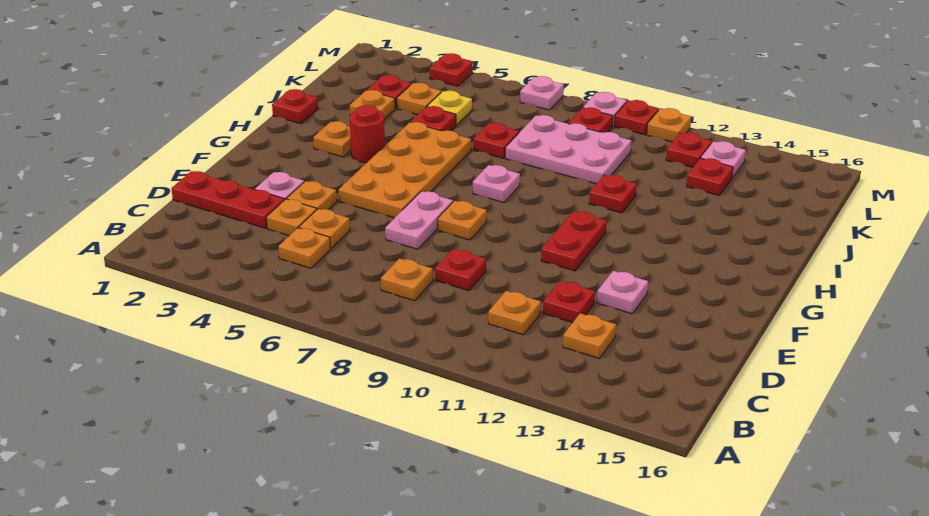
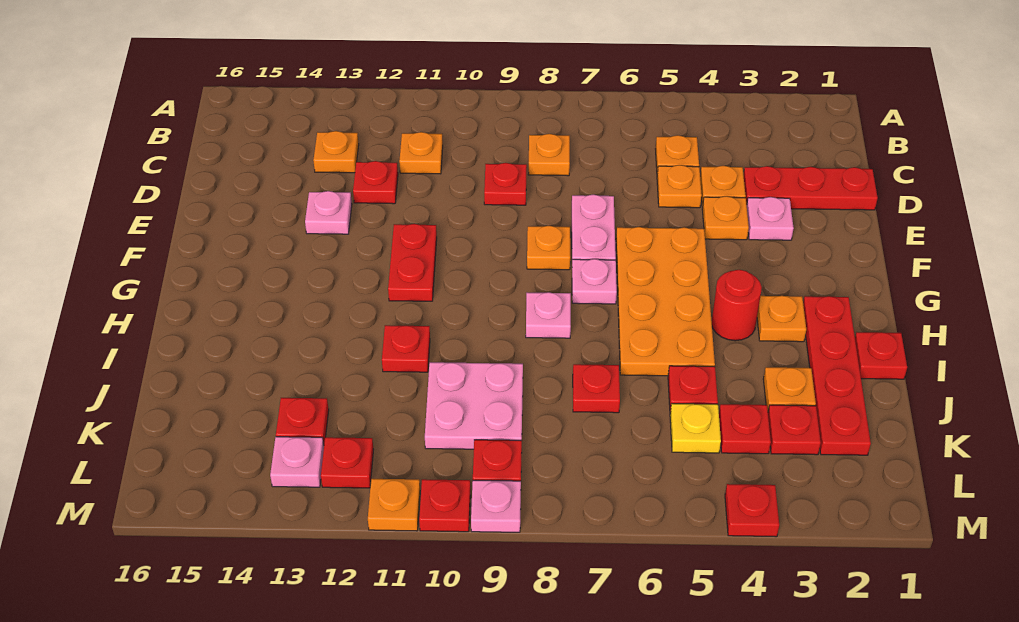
none -> red 1x4 plate [803,296,871,455]
pink 2x3 plate [505,115,631,184] -> pink 2x2 plate [425,362,523,449]
orange 1x1 plate [397,83,441,115] -> red 1x1 plate [719,404,771,454]
pink 1x1 plate [520,76,564,110] -> pink 1x1 plate moved to [572,259,617,304]

